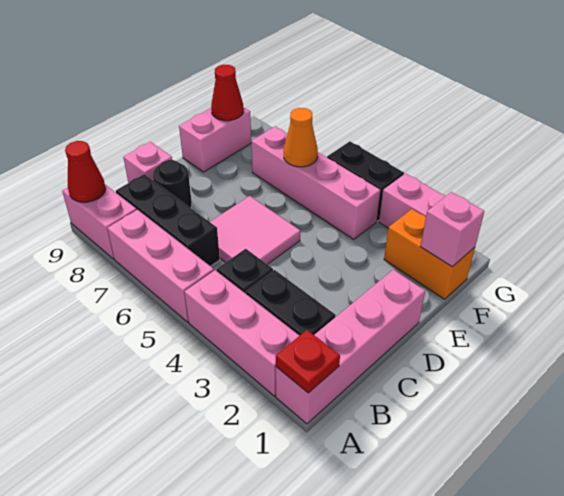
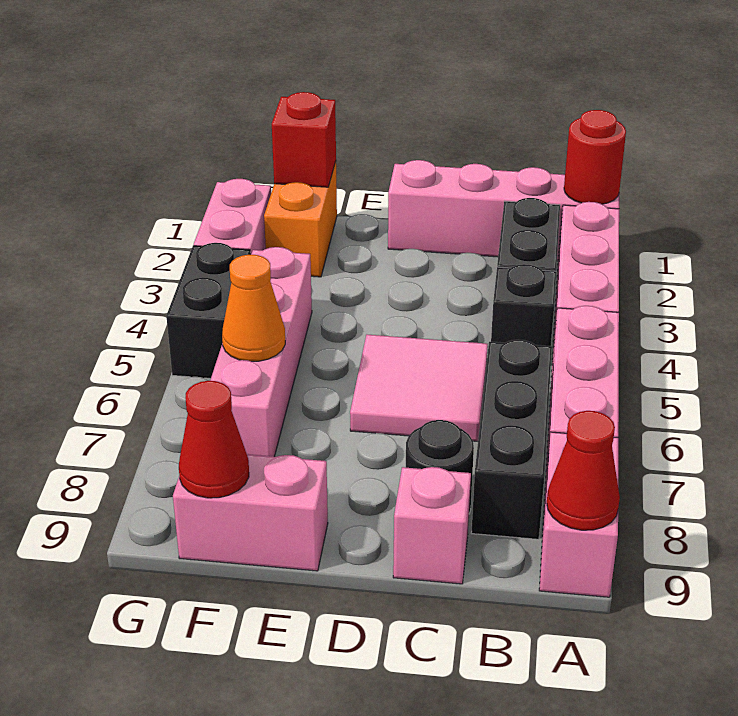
red 1x1 plate [276,330,340,393] -> red 1x1 round brick [564,110,626,204]
pink 1x1 brick [421,192,485,267] -> red 1x1 brick [272,92,336,187]

